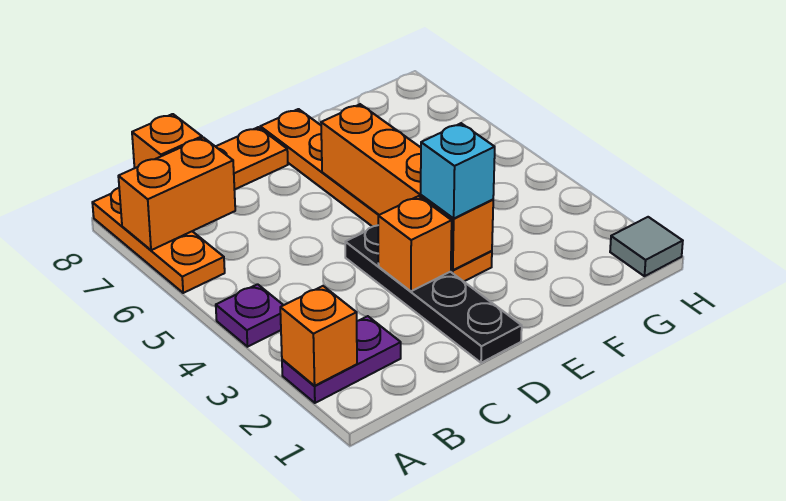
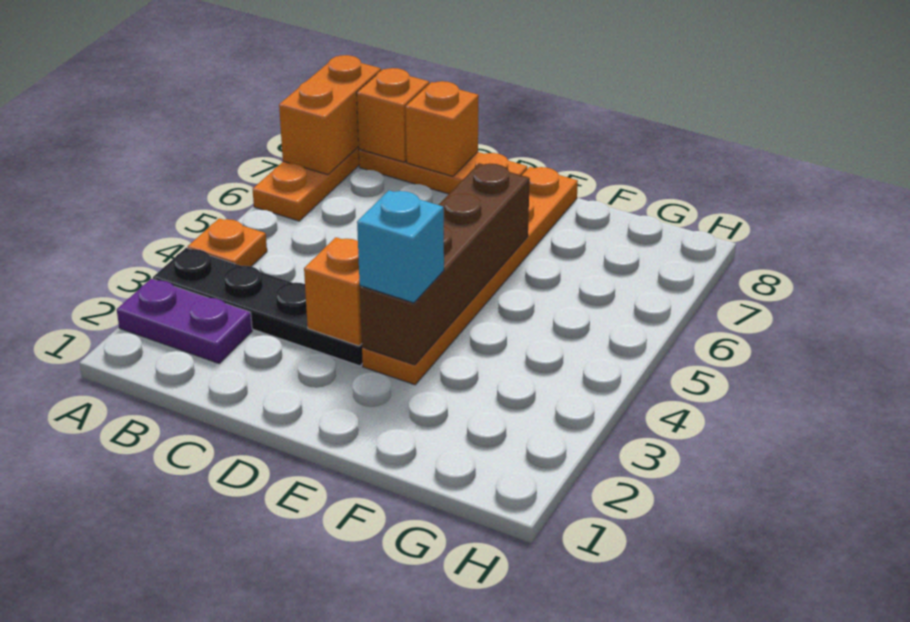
orange 1x1 brick [280,286,357,386] -> orange 1x1 brick moved to [406,81,479,176]
purple 1x1 plate [216,284,283,347] -> orange 1x1 plate [188,218,267,266]
orange 1x2 brick [118,138,235,250] -> orange 1x2 brick turned to [279,55,381,175]
black 1x4 plate [345,225,522,363] -> black 1x4 plate turned to [153,248,363,366]
orange 1x4 brick [321,104,493,270] -> brown 1x4 brick [360,163,530,365]
grey 1x1 tile [610,217,683,276] -> none

